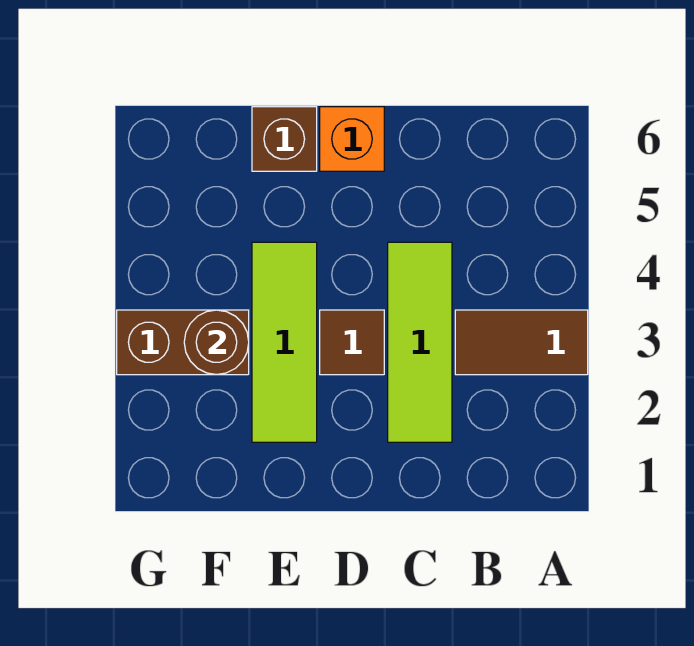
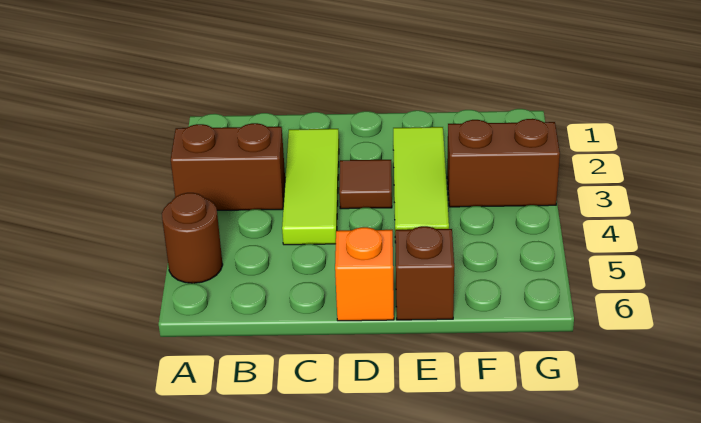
brown 1x2 tile [455,310,588,375] -> brown 1x2 brick [171,123,285,210]
brown 1x1 round brick [184,310,249,375] -> brown 1x1 round brick moved to [162,193,223,283]

